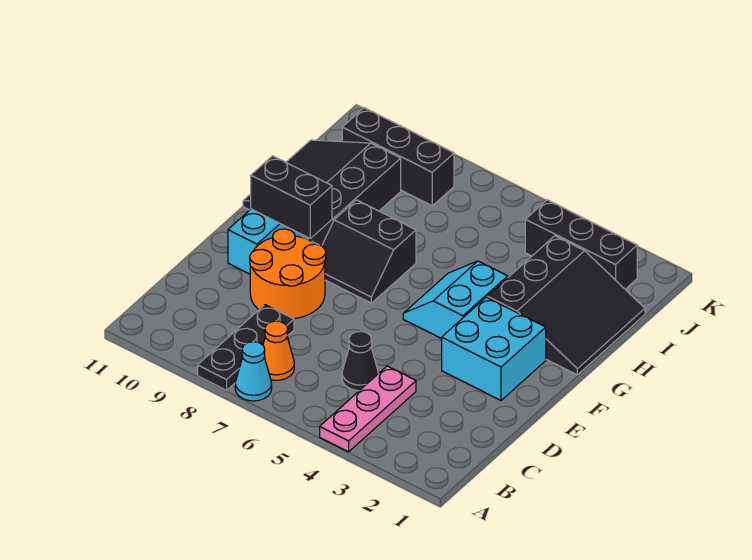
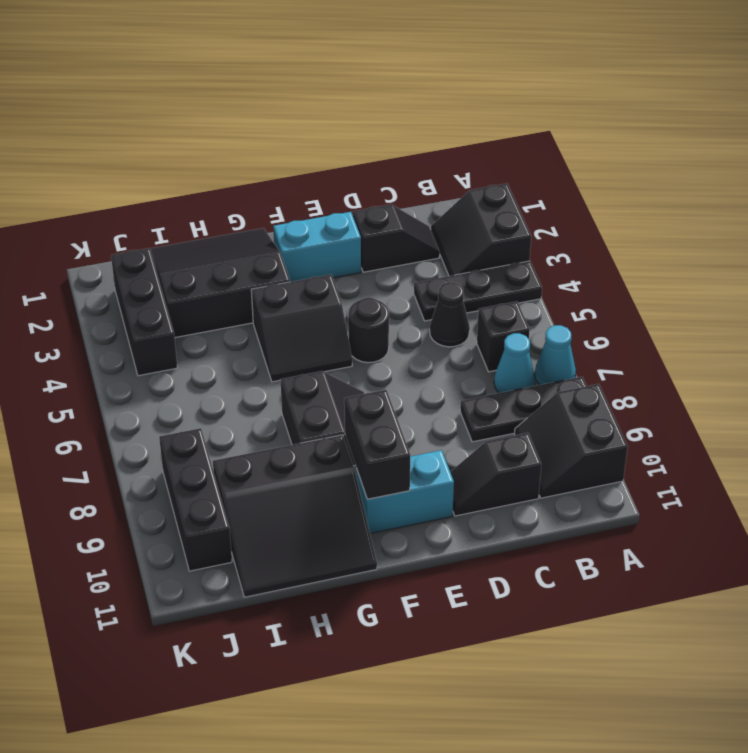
none -> black 2x2 slope [431,184,531,276]
pink 1x3 plate [320,366,416,452] -> black 1x3 plate [414,261,542,321]
none -> black 2x2 slope [514,384,628,498]
none -> black 1x1 brick [477,301,530,372]
orange 1x1 cone [263,321,294,380] -> cyan 1x1 cone [494,333,535,393]
none -> black 1x2 slope [353,204,440,272]
none -> black 1x2 slope [450,433,541,516]
orange 2x2 round brick [250,229,326,319] -> none
cyan 2x2 brick [442,297,546,400] -> cyan 1x2 brick [273,212,361,282]
none -> black 1x1 round brick [348,298,389,363]
cyan 2x2 slope [403,261,508,339] -> black 2x2 slope [251,274,352,382]

